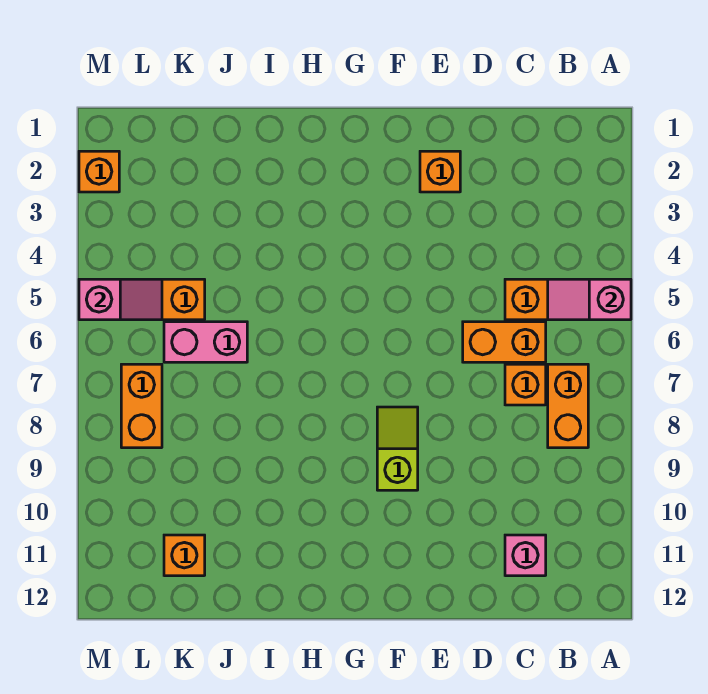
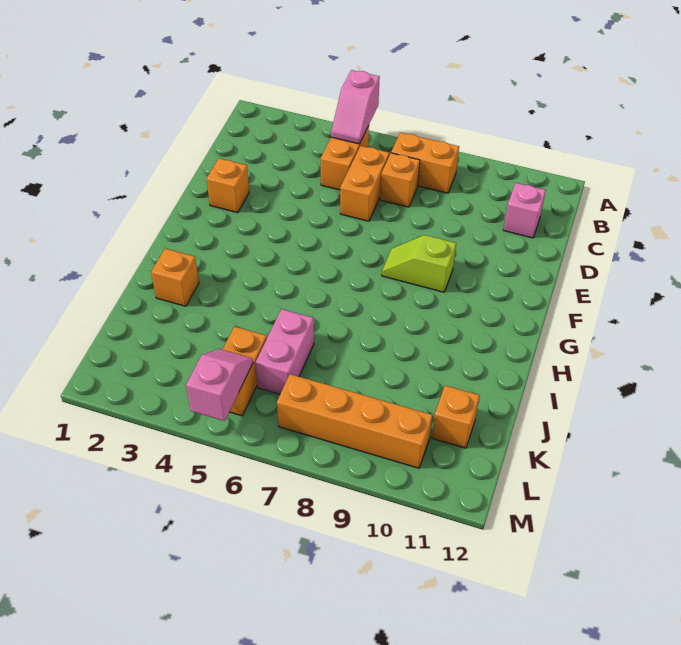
orange 1x2 brick [121,364,162,448] -> orange 1x4 brick [277,374,432,468]
orange 1x1 brick [79,151,119,192] -> orange 1x1 brick moved to [151,249,199,306]

